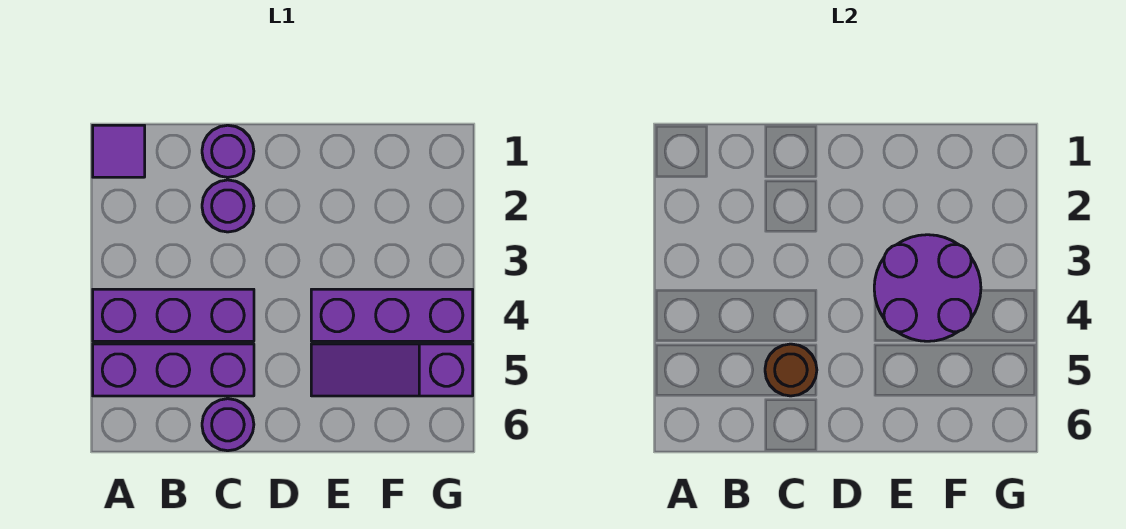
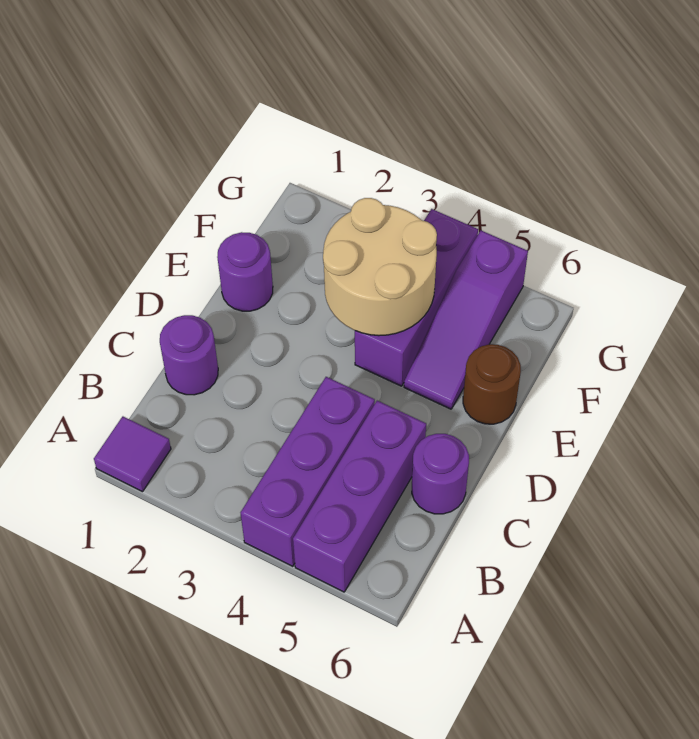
purple 1x1 round brick [202,180,254,232] -> purple 1x1 round brick moved to [217,232,273,311]
brown 1x1 round brick [765,344,817,396] -> brown 1x1 round brick moved to [463,344,521,424]
purple 2x2 round brick [874,235,981,341] -> tan 2x2 round brick [323,198,437,336]

